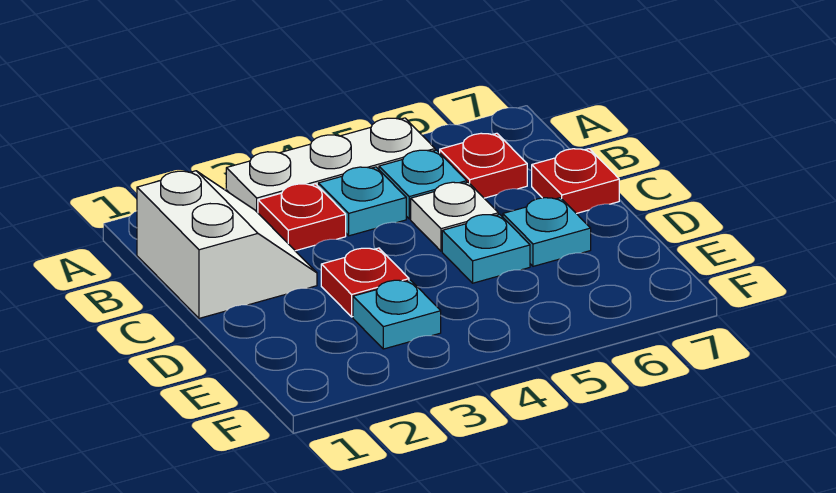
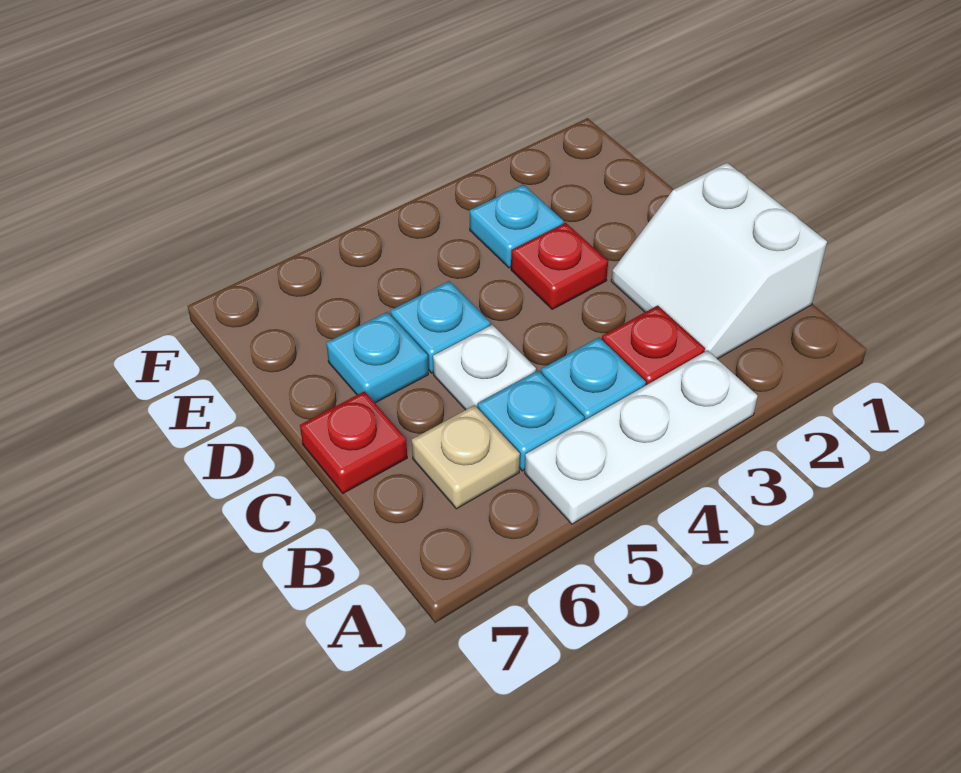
red 1x1 plate [440,133,527,198] -> tan 1x1 plate [412,405,520,509]

